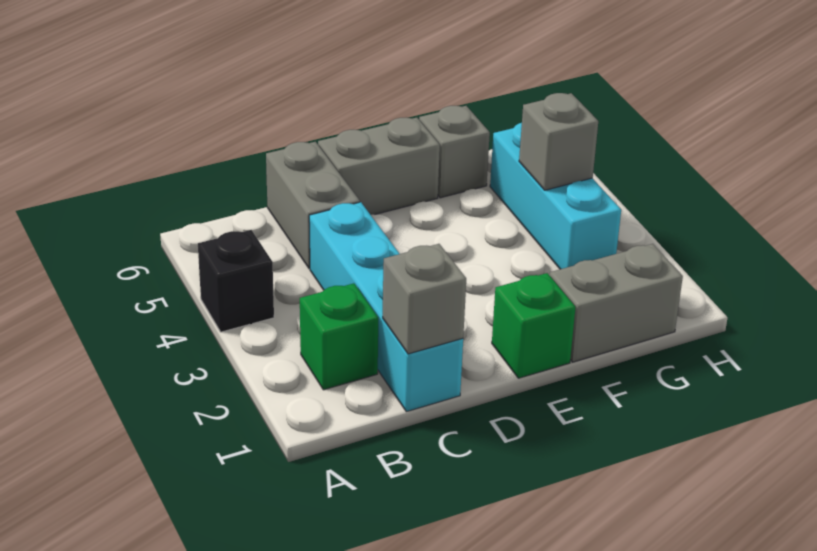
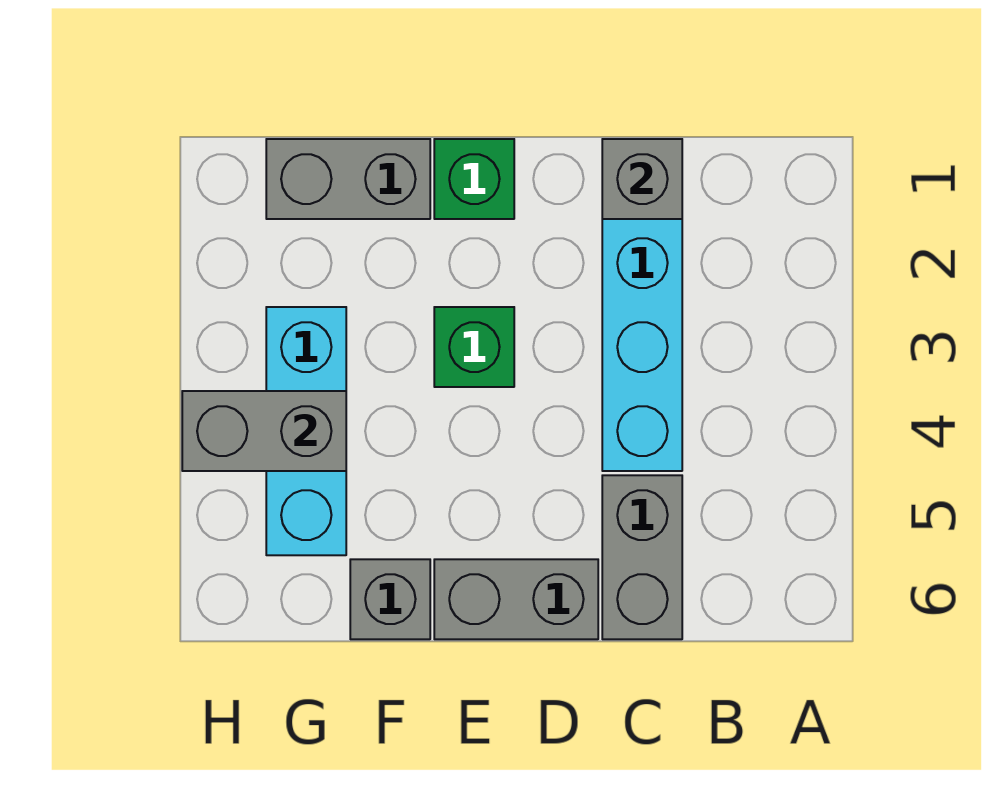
black 1x1 brick [198,230,274,332] -> none
green 1x1 brick [300,283,378,390] -> green 1x1 brick moved to [434,307,514,387]
grey 1x1 brick [519,93,598,190] -> grey 1x2 brick [182,391,346,471]

